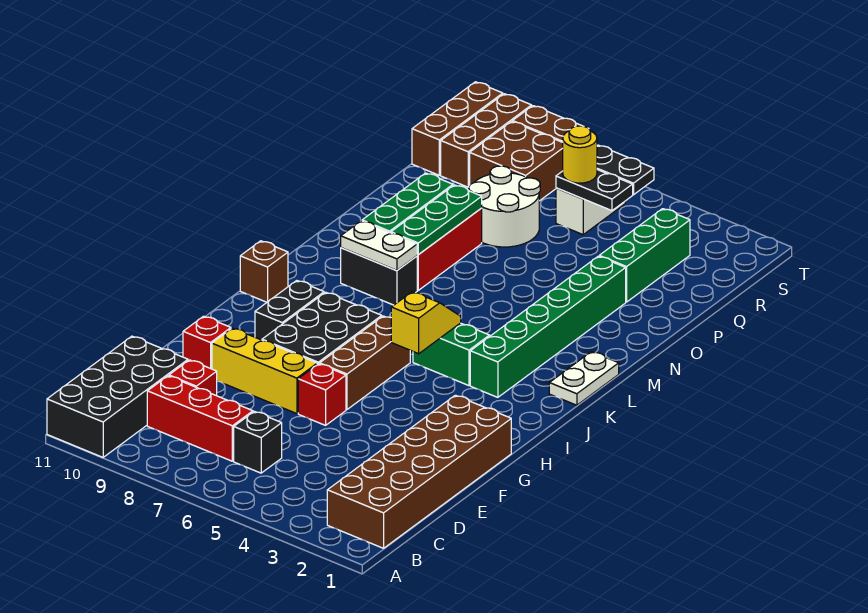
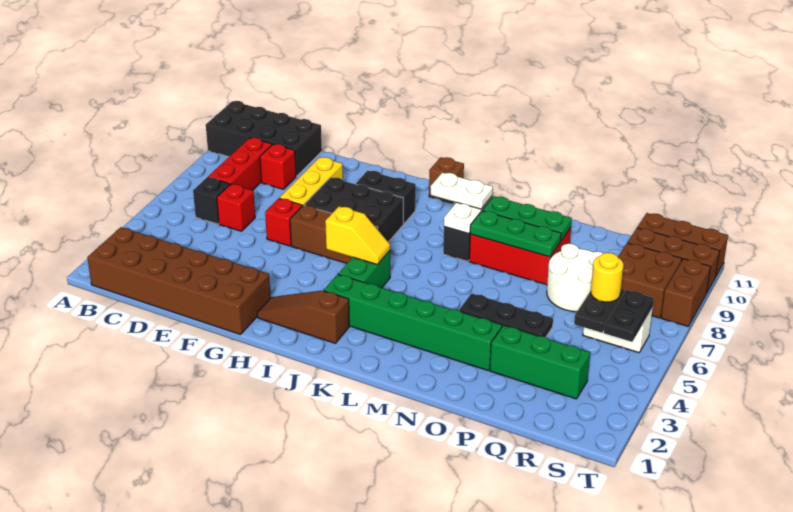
red 1x1 brick [183,316,231,369] -> red 1x1 brick moved to [217,184,255,231]
none -> brown 1x3 slope [257,291,349,343]
white 1x2 plate [549,352,619,405] -> white 1x2 plate moved to [431,173,493,209]
none -> black 1x3 plate [459,293,553,337]

